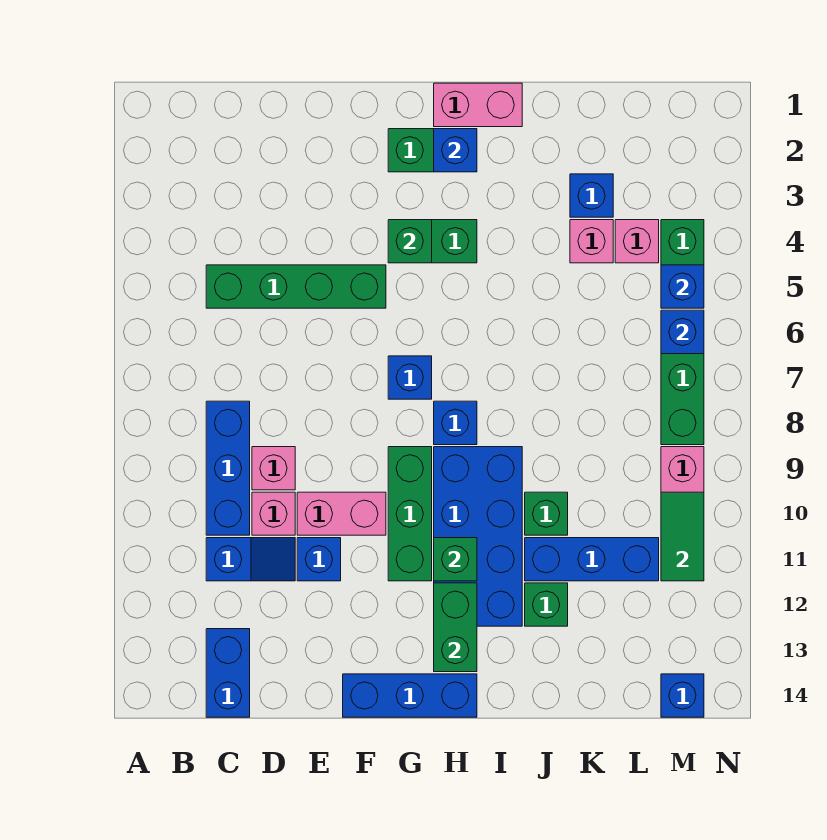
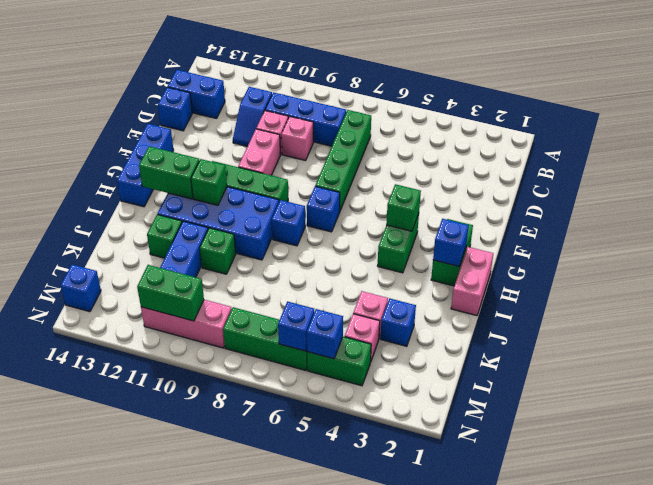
green 1x4 brick [206,265,386,308] -> green 1x4 brick moved to [315,110,371,210]
blue 1x1 brick [297,538,341,581] -> blue 1x1 brick moved to [158,87,192,131]
green 1x2 tile [661,492,704,581] -> green 1x2 brick [137,265,204,321]

